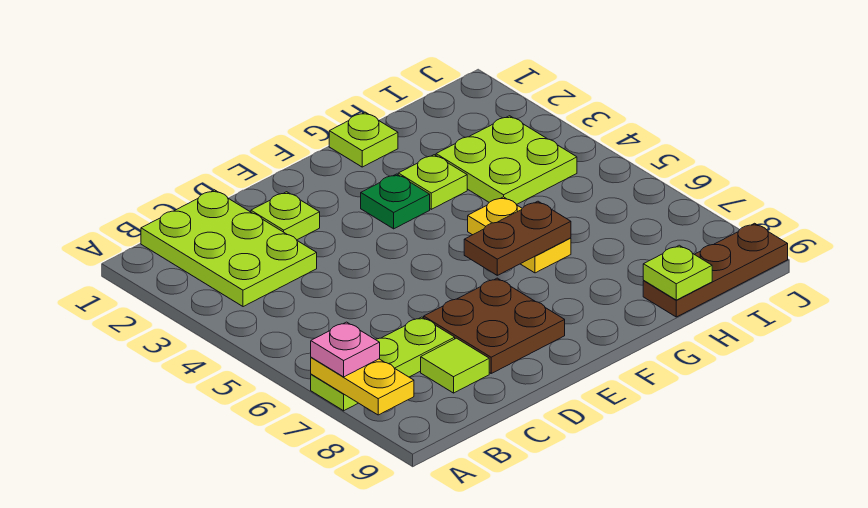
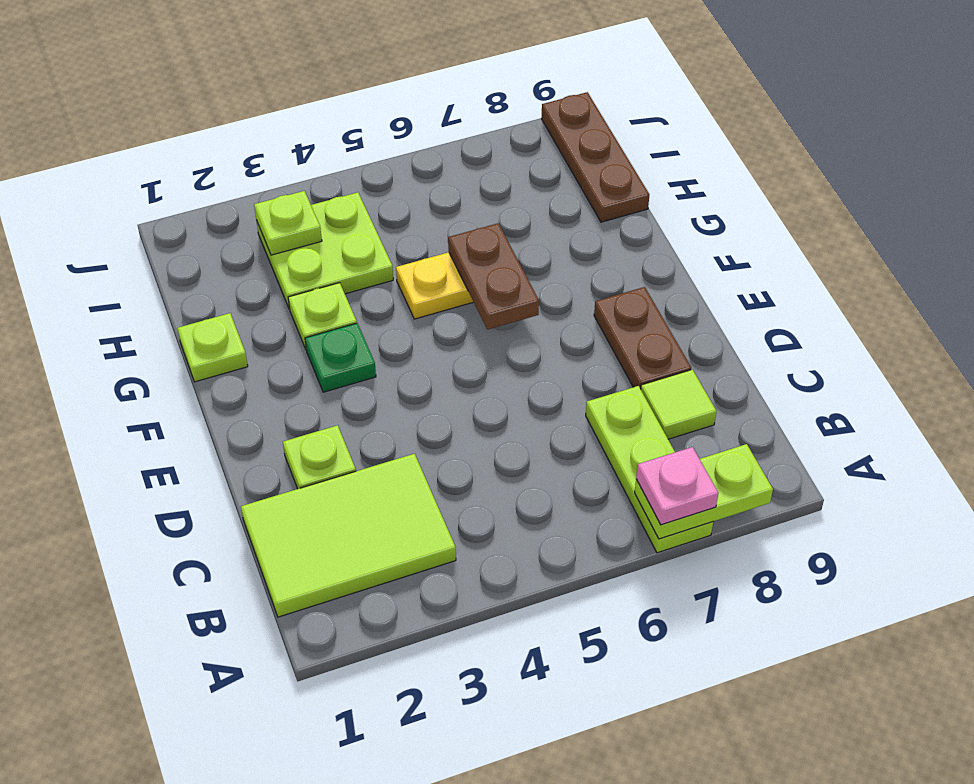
yellow 1x2 plate [311,357,414,415] -> lime 1x2 plate [635,444,773,539]
lime 2x3 plate [141,190,317,307] -> lime 2x3 tile [241,454,456,617]
brown 2x2 plate [424,278,565,373] -> brown 1x2 plate [594,287,691,389]
lime 1x1 plate [643,245,712,300] -> lime 1x1 plate moved to [254,191,322,255]

